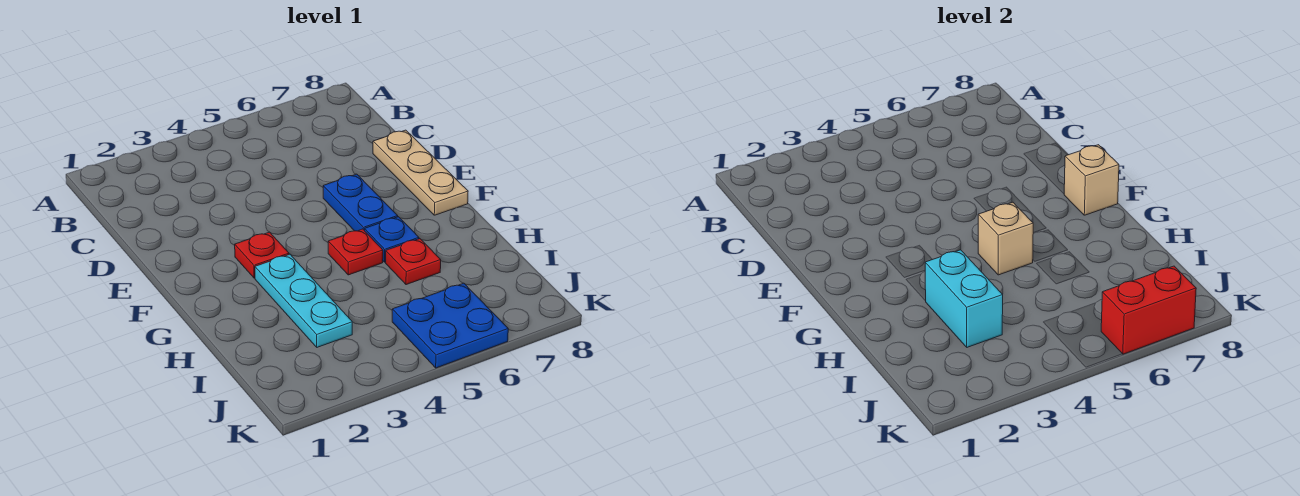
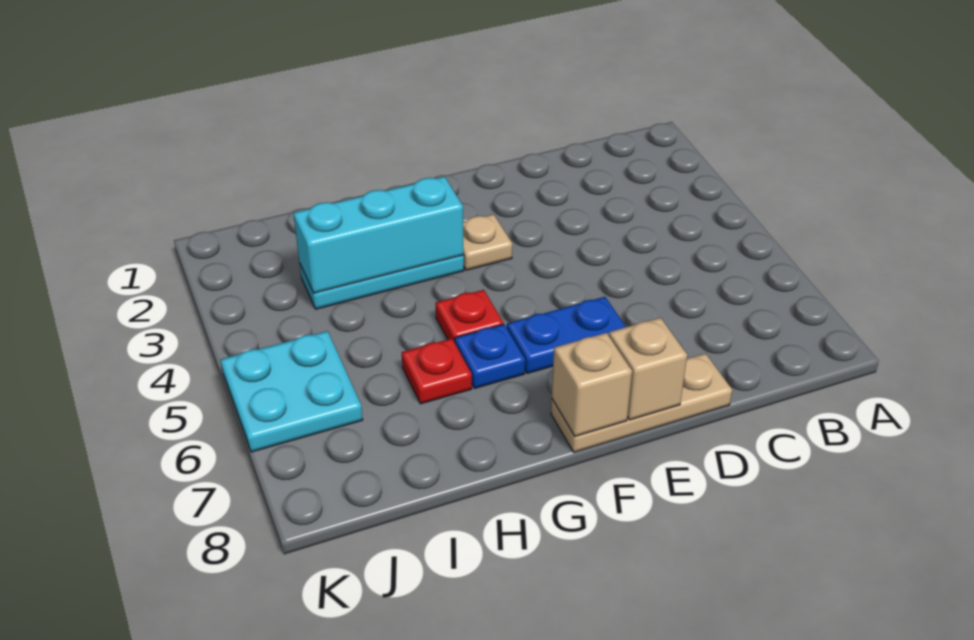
red 1x1 plate [235,232,289,278] -> tan 1x1 plate [463,214,512,270]
tan 1x1 brick [978,202,1034,275] -> tan 1x1 brick moved to [609,318,687,420]
cyan 1x2 brick [925,250,1003,347] -> cyan 1x3 brick [293,177,464,293]
blue 2x2 plate [392,283,508,368] -> cyan 2x2 plate [221,331,363,452]
red 1x2 brick [1101,266,1196,354] -> none

